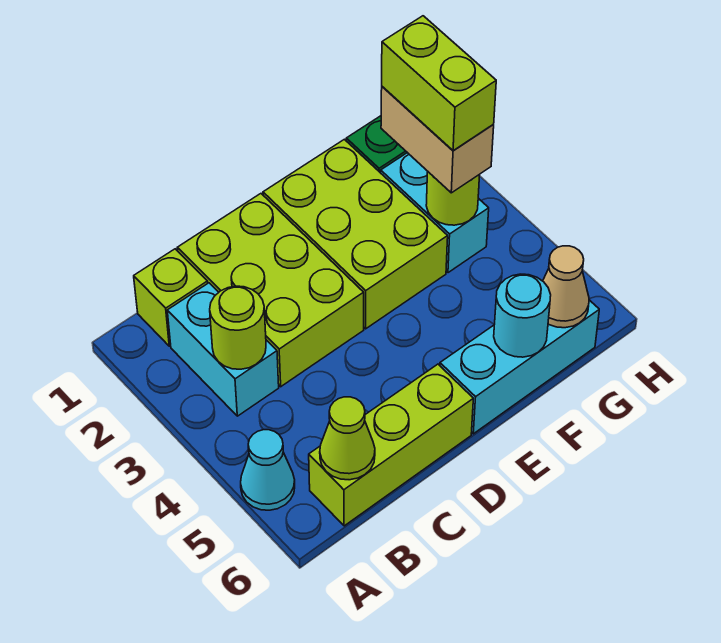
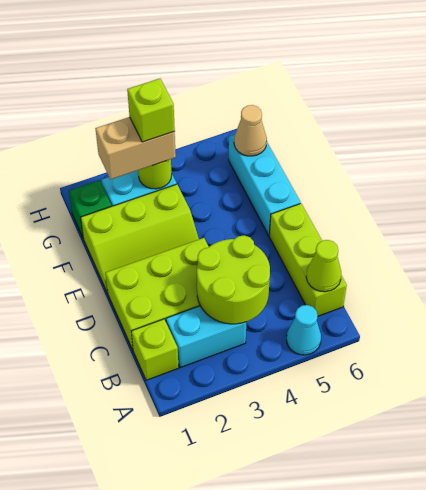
lime 1x1 round brick [210,286,266,369] -> lime 2x2 round brick [197,235,270,324]
lime 2x3 brick [263,139,448,329] -> lime 2x3 slope [81,184,199,293]
cyan 1x1 round brick [494,274,551,357] -> none
lime 1x2 brick [382,16,496,151] -> lime 1x1 brick [127,79,175,142]

